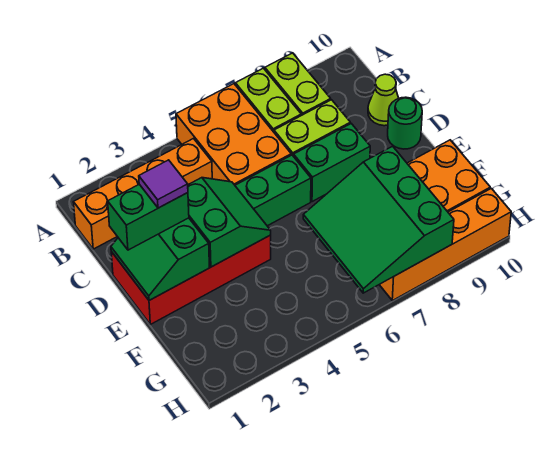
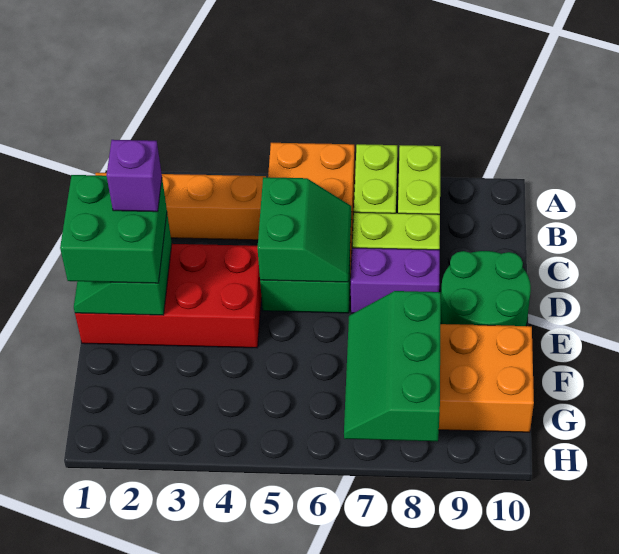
lime 1x1 cone [368,74,399,126] -> none
green 1x2 brick [108,184,189,250] -> green 2x2 brick [60,175,167,283]
purple 1x1 tile [139,160,188,208] -> purple 1x1 brick [106,140,162,212]
green 2x2 slope [188,178,271,267] -> green 2x2 slope moved to [257,177,351,282]
green 1x2 brick [294,124,370,202] -> purple 1x2 brick [351,248,440,313]
green 1x1 round brick [388,97,422,149] -> green 2x2 round brick [441,251,531,326]
green 3x3 slope [303,146,454,293] -> green 2x3 slope [344,291,441,441]
orange 1x4 brick [379,188,511,301] -> none

